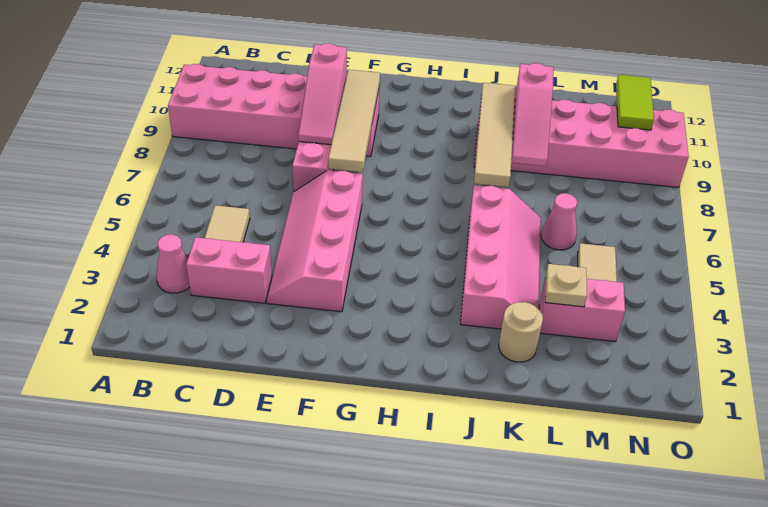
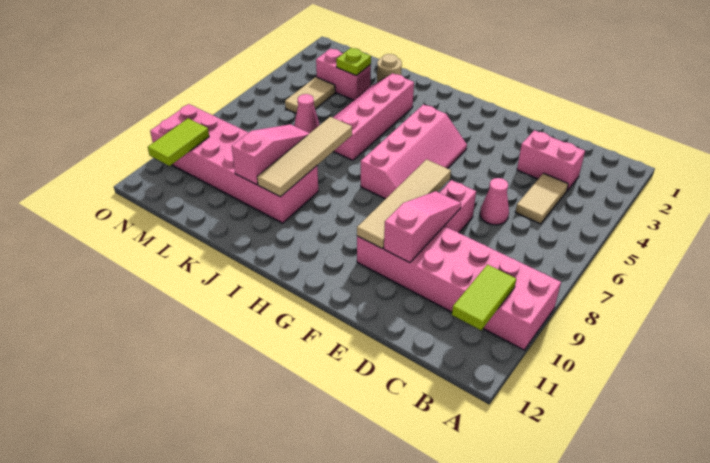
pink 1x1 cone [156,234,190,293] -> pink 1x1 cone moved to [480,178,509,225]
none -> lime 1x2 tile [452,265,516,330]
pink 2x4 slope [267,170,363,312] -> pink 2x4 slope moved to [361,104,467,199]
tan 1x1 plate [545,264,587,307] -> lime 1x1 plate [336,48,371,76]

